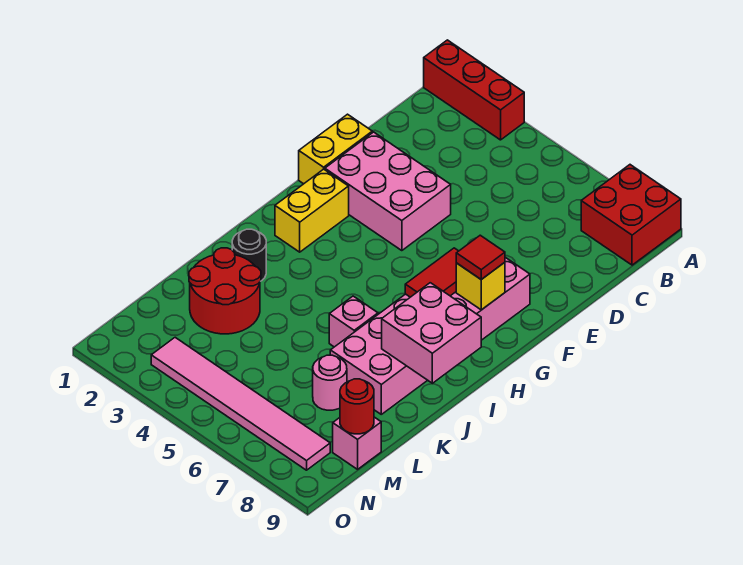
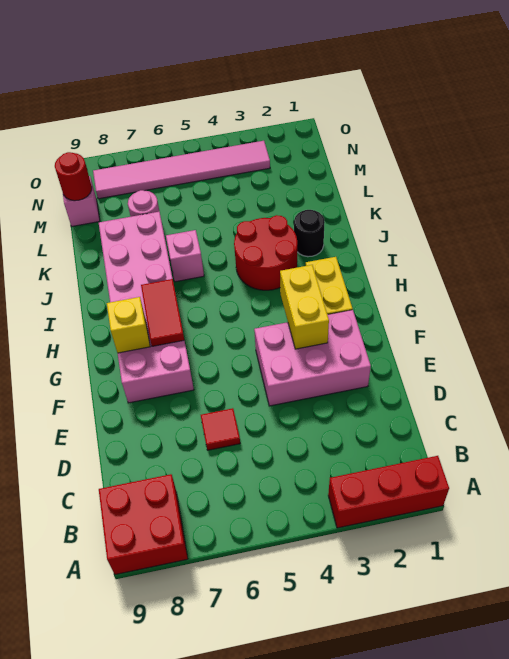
yellow 1x2 brick [299,114,372,184] -> yellow 1x2 brick moved to [280,265,329,349]
red 1x1 tile [456,235,505,279] -> red 1x1 tile moved to [201,408,240,450]
pink 2x2 brick [382,283,481,383] -> none
red 2x2 round brick [189,248,261,334] -> red 2x2 round brick moved to [234,215,297,290]

